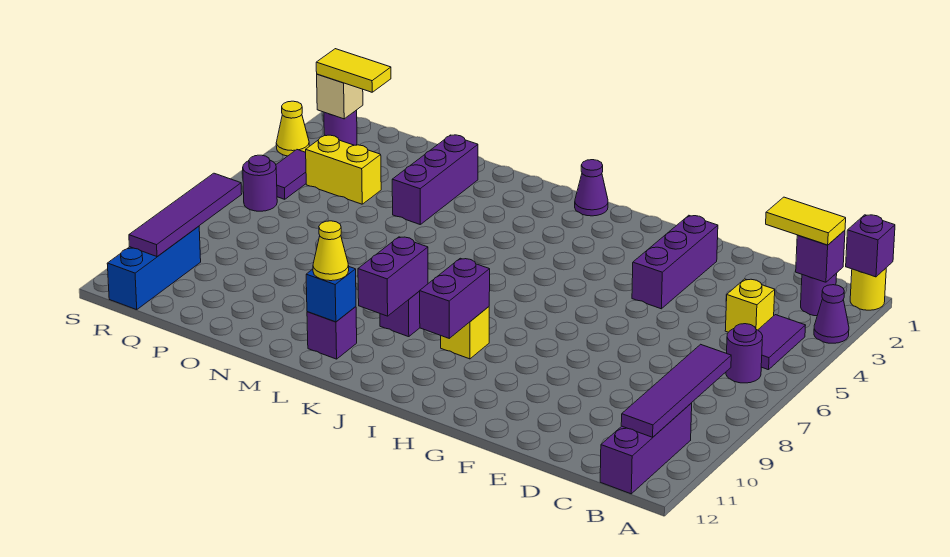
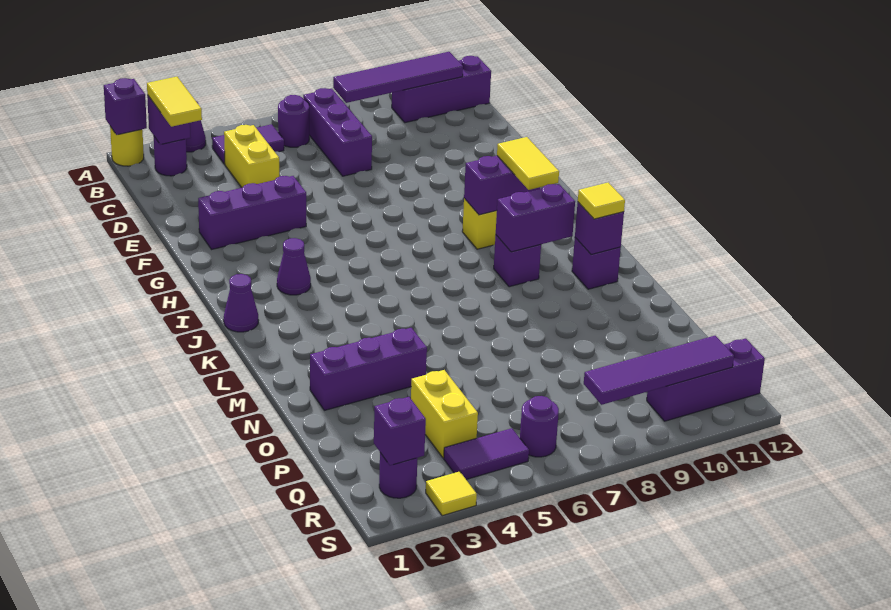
none -> purple 1x3 brick [303,88,372,176]
yellow 1x1 brick [725,279,775,332] -> yellow 1x2 brick [224,125,279,188]
none -> purple 1x1 cone [277,238,311,295]
blue 1x1 brick [306,267,356,322] -> purple 1x1 brick [575,202,624,255]
yellow 1x1 cone [313,221,349,281] -> yellow 1x1 tile [578,183,625,219]
yellow 1x2 tile [316,49,391,92] -> yellow 1x2 tile moved to [497,137,559,190]
tan 1x1 brick [317,74,363,119] -> purple 1x1 brick [374,397,426,465]
blue 1x3 brick [107,226,201,310] -> purple 1x3 brick [647,338,765,421]
yellow 1x1 cone [276,101,309,156] -> yellow 1x1 tile [426,471,477,516]

